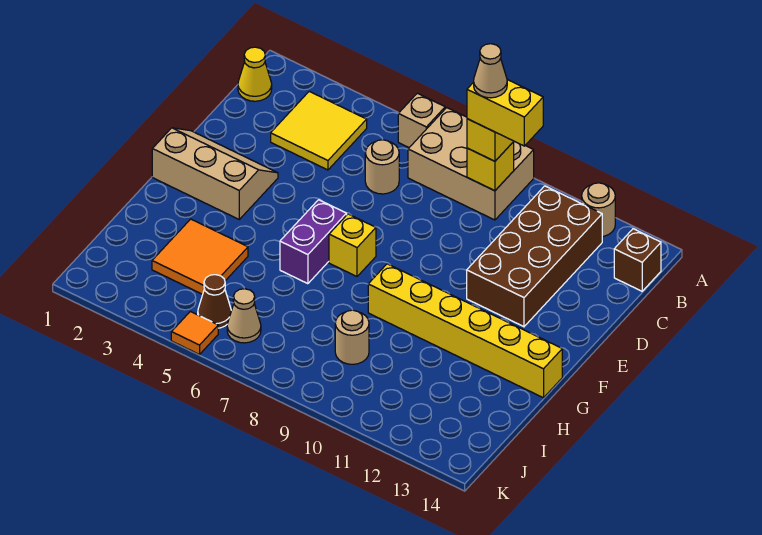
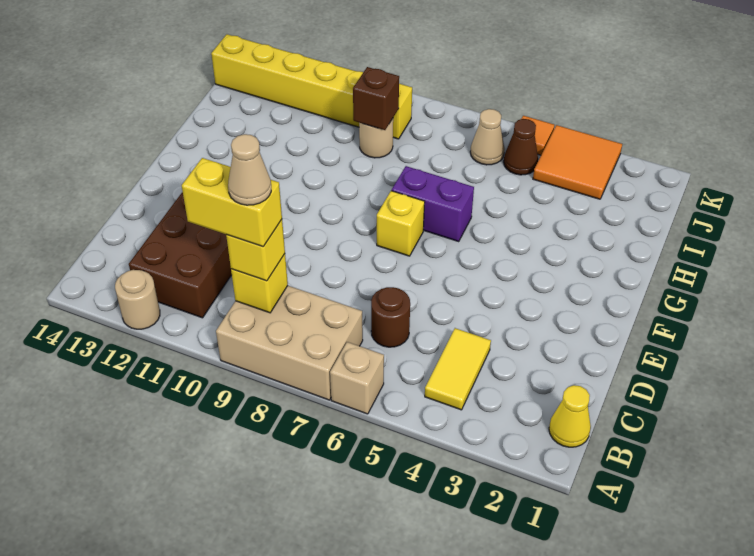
yellow 2x2 tile [271,91,367,170] -> yellow 1x2 tile [425,328,491,410]
brown 1x1 brick [614,229,661,291] -> brown 1x1 brick moved to [353,67,399,130]
tan 1x1 round brick [365,140,399,194] -> brown 1x1 round brick [371,287,410,347]
tan 2x3 slope [152,128,278,219] -> none
purple 1x2 brick [280,200,347,284] -> purple 1x2 brick turned to [392,166,474,241]
yellow 1x6 brick [368,264,562,398] -> yellow 1x6 brick moved to [211,34,412,139]
orange 2x2 tile [152,219,248,294] -> orange 2x2 tile moved to [533,125,622,199]

